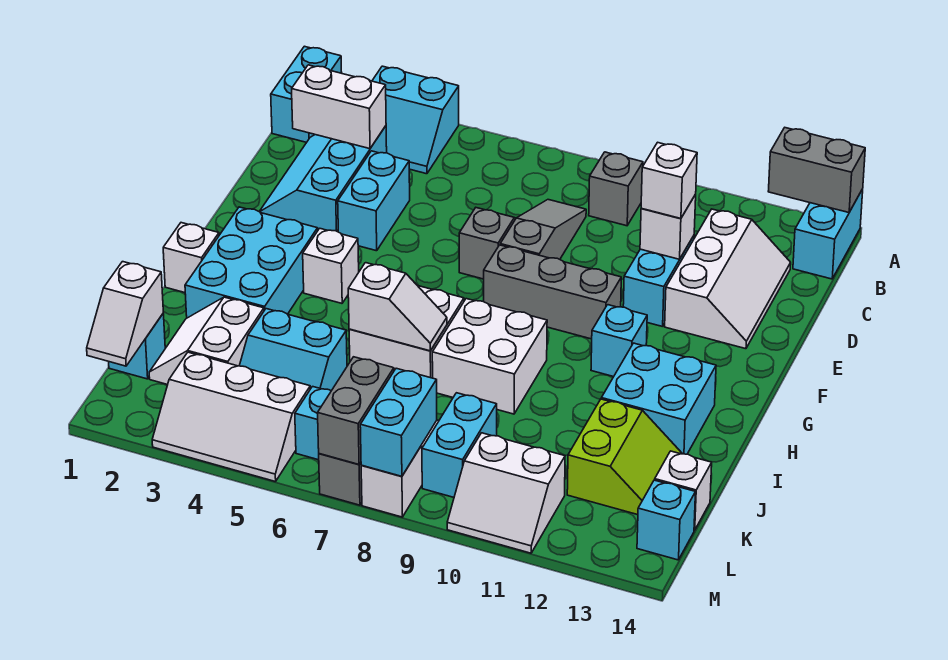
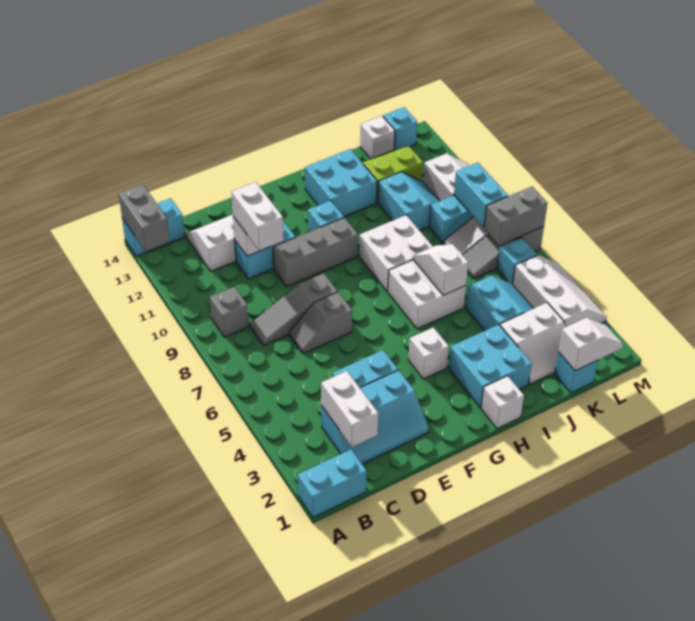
cyan 2x2 slope [372,66,459,174] -> cyan 2x2 slope moved to [378,172,439,230]
white 1x1 brick [641,142,697,218] -> white 1x2 brick [231,182,284,251]
grey 1x3 brick [484,245,621,339] -> grey 1x3 brick turned to [273,218,358,287]
cyan 2x3 brick [185,207,318,318] -> cyan 2x2 brick [449,325,532,408]
cyan 1x2 brick [360,368,437,476] -> cyan 1x2 brick turned to [454,162,508,228]

